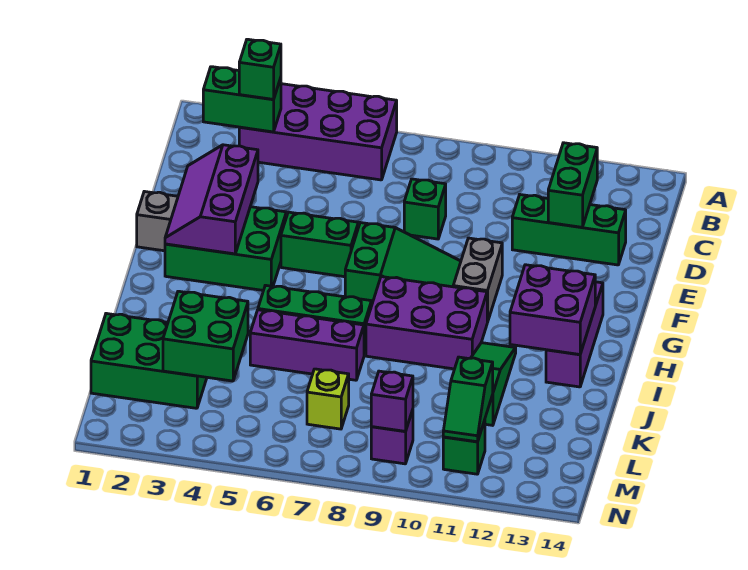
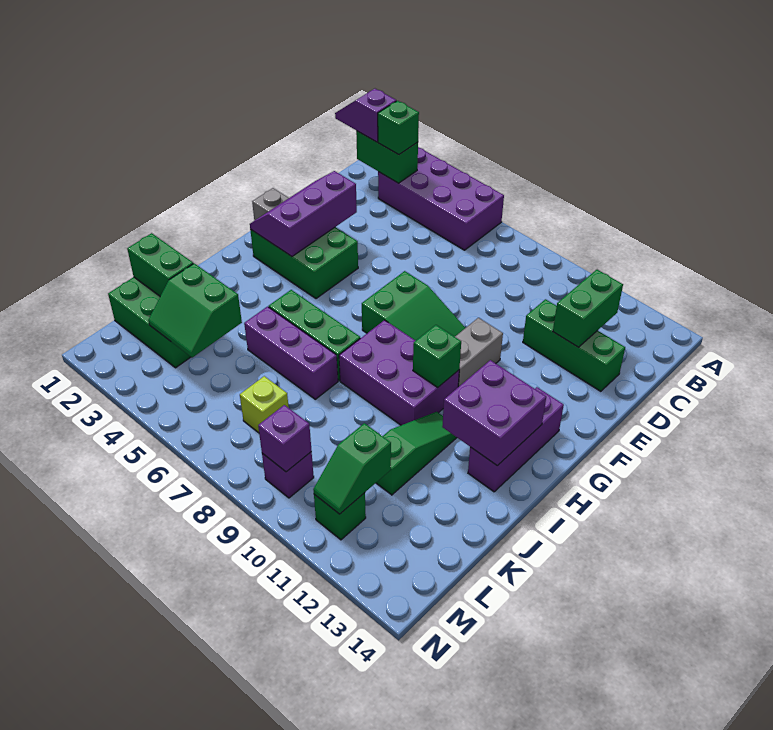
none -> purple 1x2 slope [335,89,396,142]
green 1x1 brick [404,179,446,239] -> green 1x1 brick moved to [413,325,461,387]
green 1x2 brick [281,212,358,277] -> green 1x2 brick moved to [127,233,193,296]
green 2x2 brick [163,291,248,381] -> green 2x2 slope [148,263,242,358]

